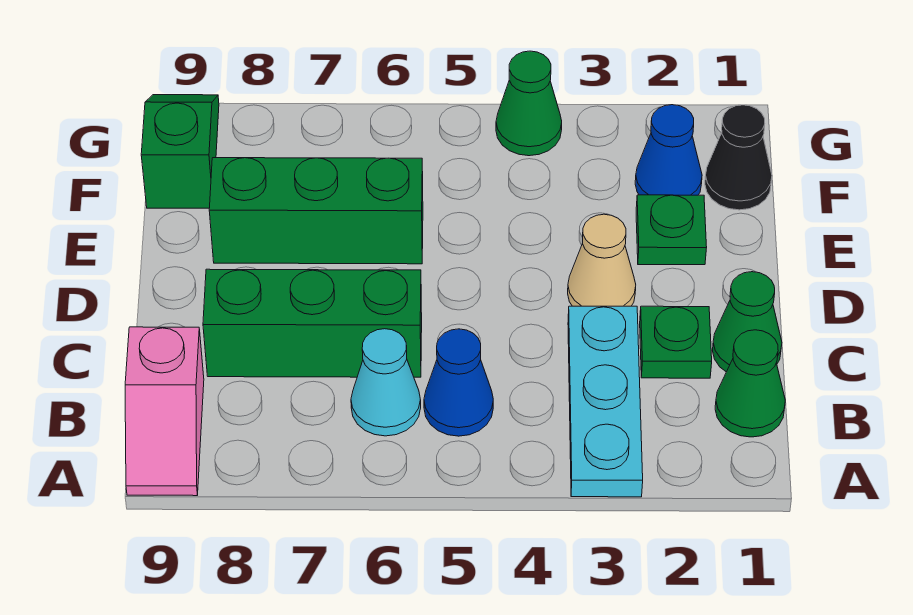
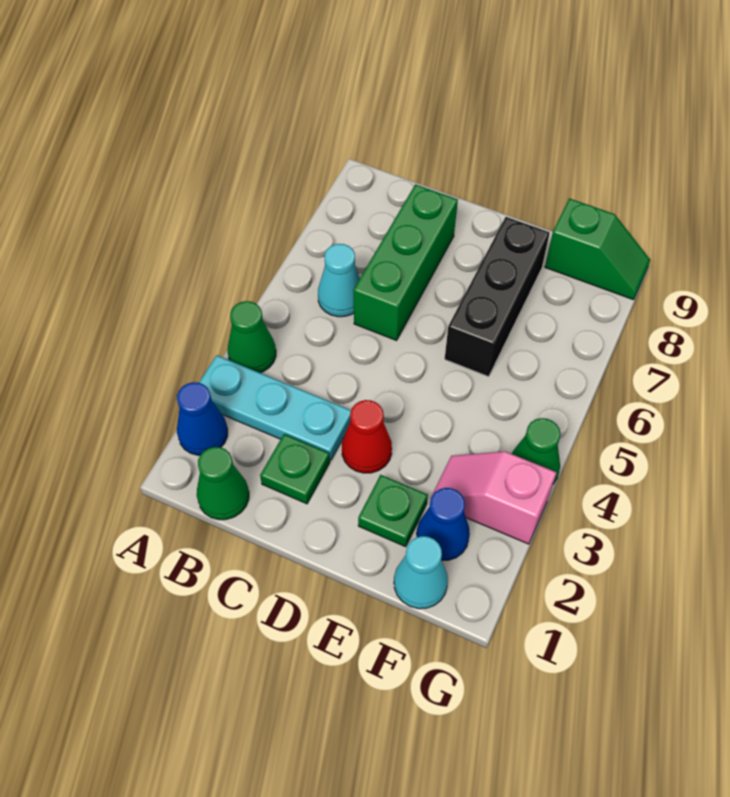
pink 1x2 slope [125,327,204,496] -> pink 1x2 slope moved to [431,451,557,544]
blue 1x1 cone [424,329,493,436] -> blue 1x1 cone moved to [177,382,228,455]
green 1x1 cone [713,272,782,372] -> green 1x1 cone moved to [228,301,276,373]
tan 1x1 cone [568,214,636,306] -> red 1x1 cone [342,400,392,473]
green 1x3 brick [209,158,423,264] -> black 1x3 brick [445,217,550,377]
black 1x1 cone [705,105,772,210] -> cyan 1x1 cone [394,536,448,609]

